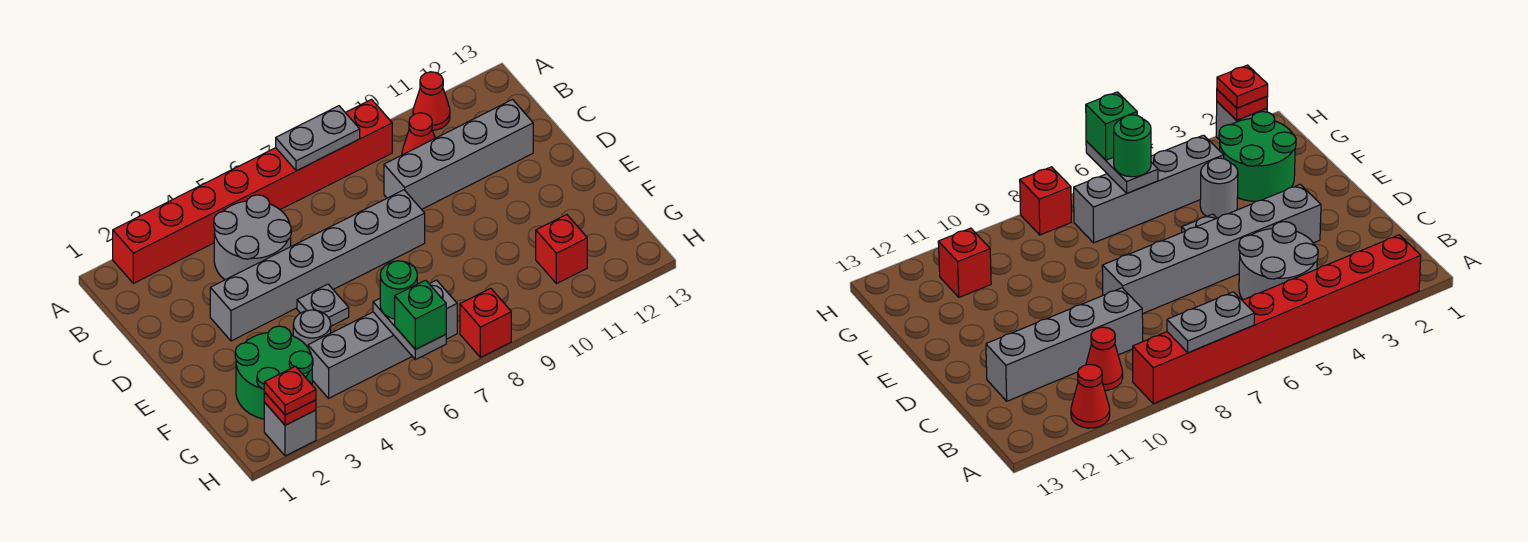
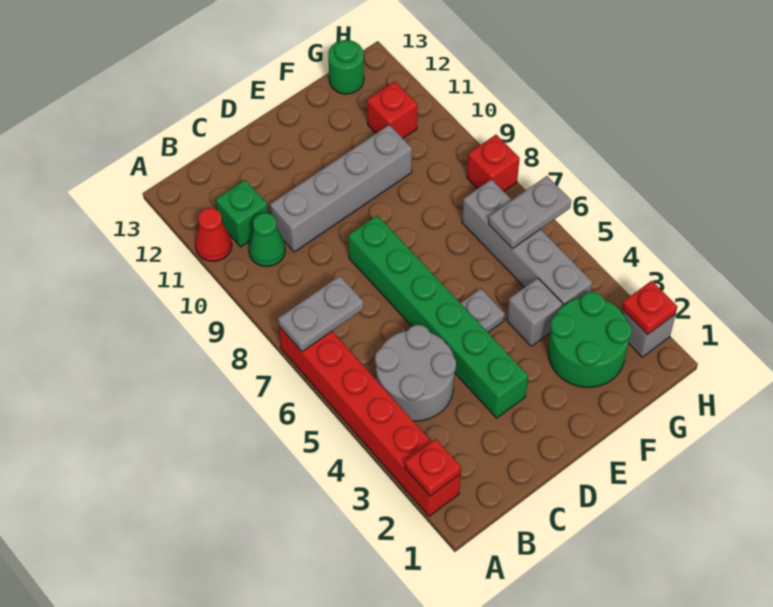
red 1x8 brick [113,100,392,283] -> red 1x6 brick [279,327,461,516]
grey 1x2 plate [276,106,360,171] -> grey 1x2 plate turned to [278,276,364,352]
red 1x1 cone [402,113,435,155] -> green 1x1 cone [249,213,285,267]
grey 1x4 brick [384,100,533,209] -> grey 1x4 brick turned to [270,125,412,252]
grey 1x6 brick [210,190,425,341] -> green 1x6 brick [348,215,528,418]
grey 1x1 round brick [293,310,331,347] -> grey 1x1 brick [507,278,563,346]
green 1x1 round brick [380,261,417,319] -> green 1x1 round brick moved to [328,40,364,94]
red 1x1 plate [264,366,316,415] -> red 1x1 plate moved to [405,439,461,496]
green 1x1 brick [395,280,446,349] -> green 1x1 brick moved to [216,180,268,247]

